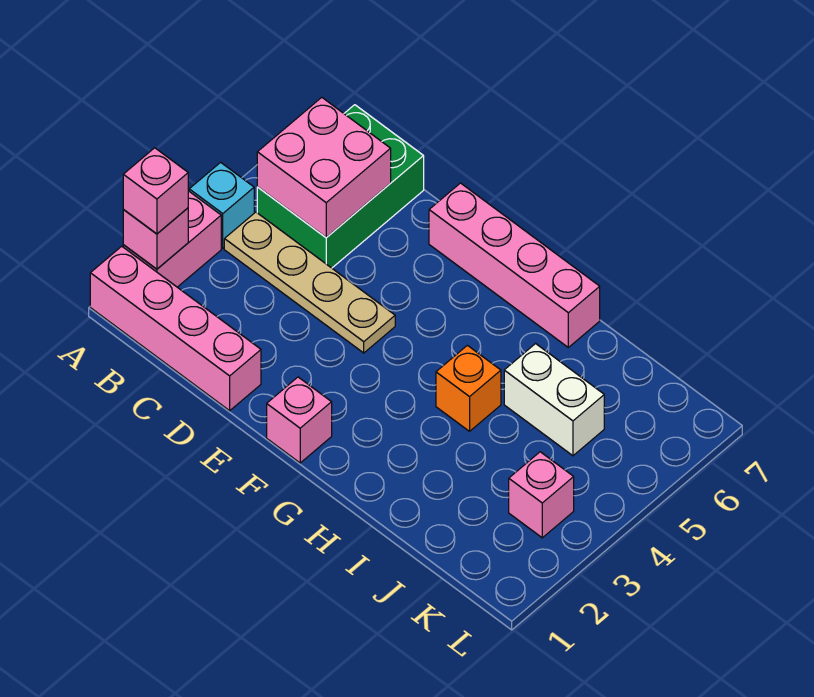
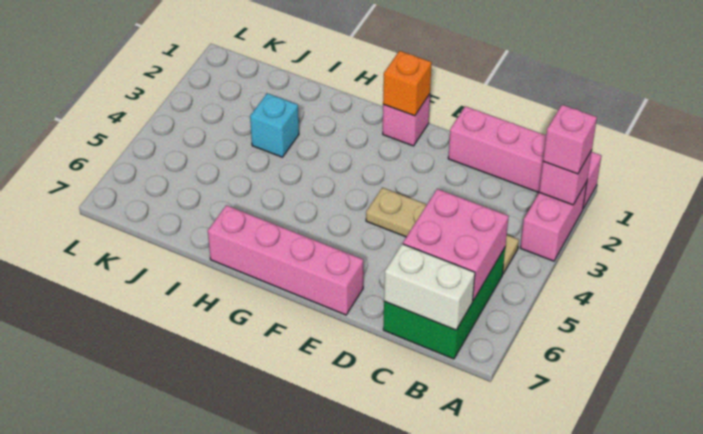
cyan 1x1 brick [189,162,254,248] -> cyan 1x1 brick moved to [250,93,299,157]
orange 1x1 brick [436,345,501,431] -> orange 1x1 brick moved to [383,51,432,116]
white 1x2 brick [504,344,604,456] -> white 1x2 brick moved to [384,244,475,330]
pink 1x1 brick [509,452,574,538] -> none

